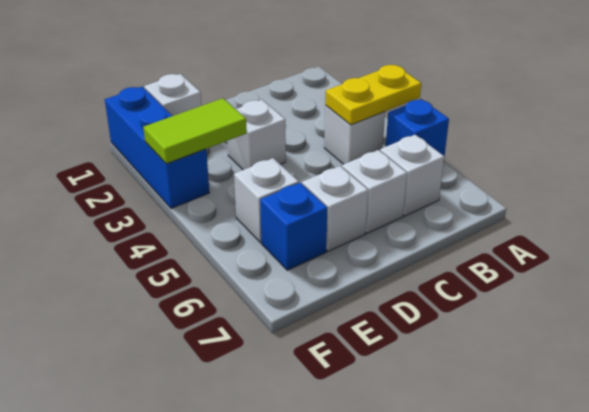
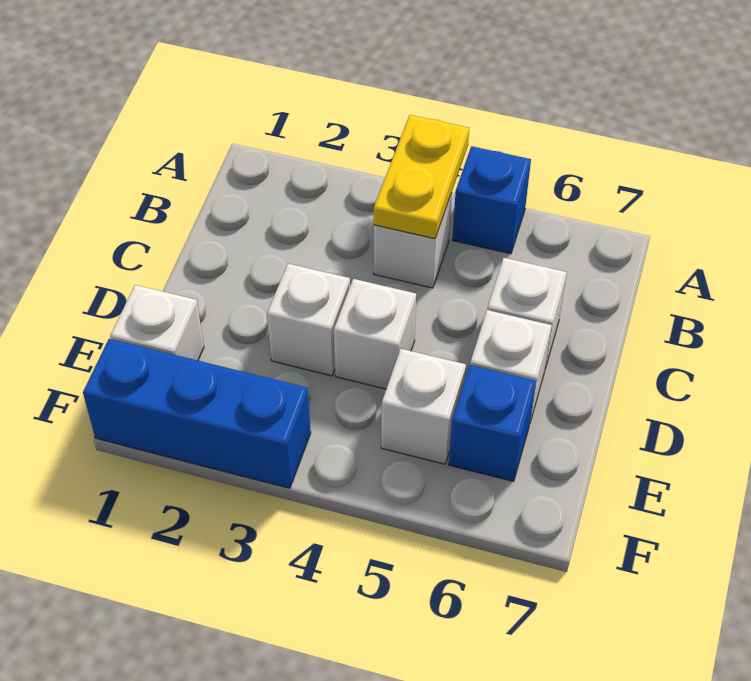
white 1x1 brick [380,135,444,216] -> white 1x1 brick moved to [334,279,416,389]
lime 1x2 tile [143,98,247,164] -> none

